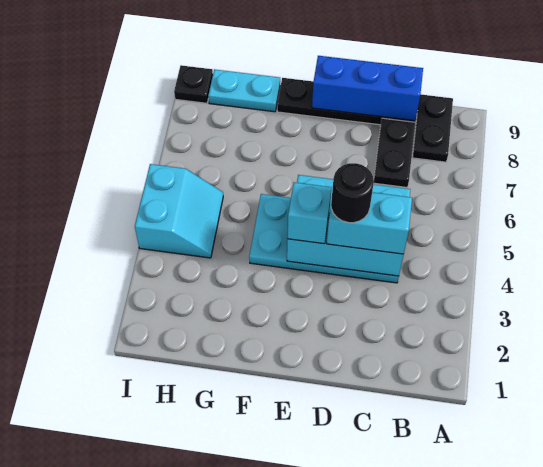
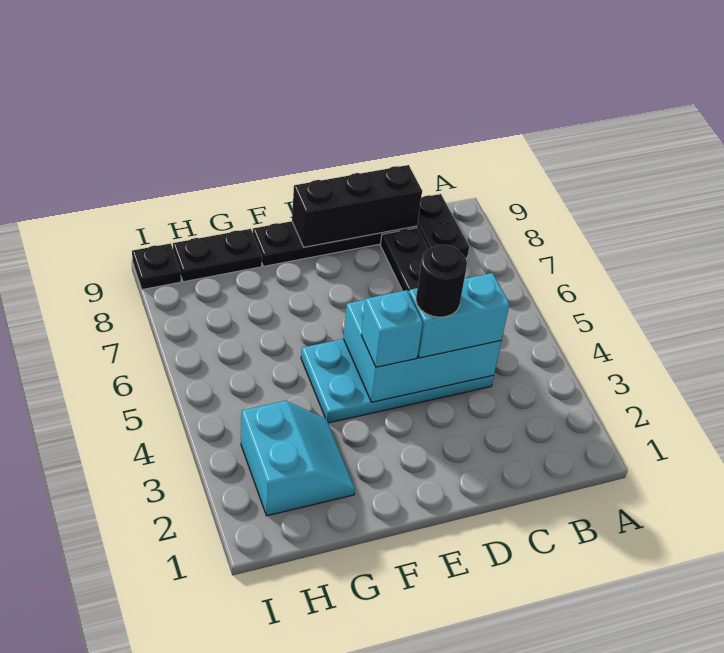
blue 1x3 brick [312,56,423,121] -> black 1x3 brick [292,165,422,247]
cyan 1x2 plate [208,69,280,112] -> black 1x2 plate [173,229,262,282]
cyan 2x2 slope [135,164,223,258] -> cyan 2x2 slope moved to [241,401,355,516]

